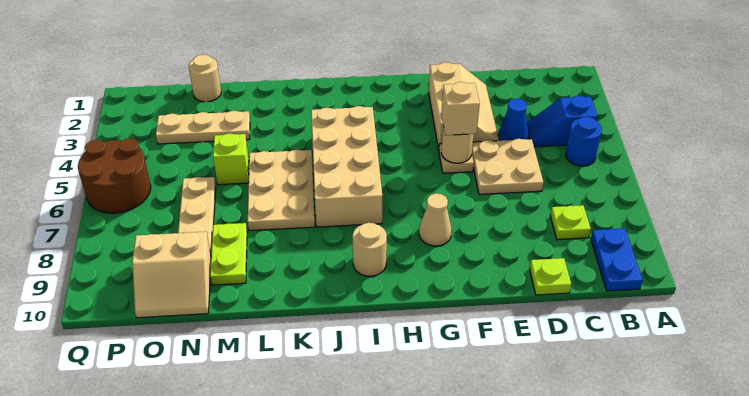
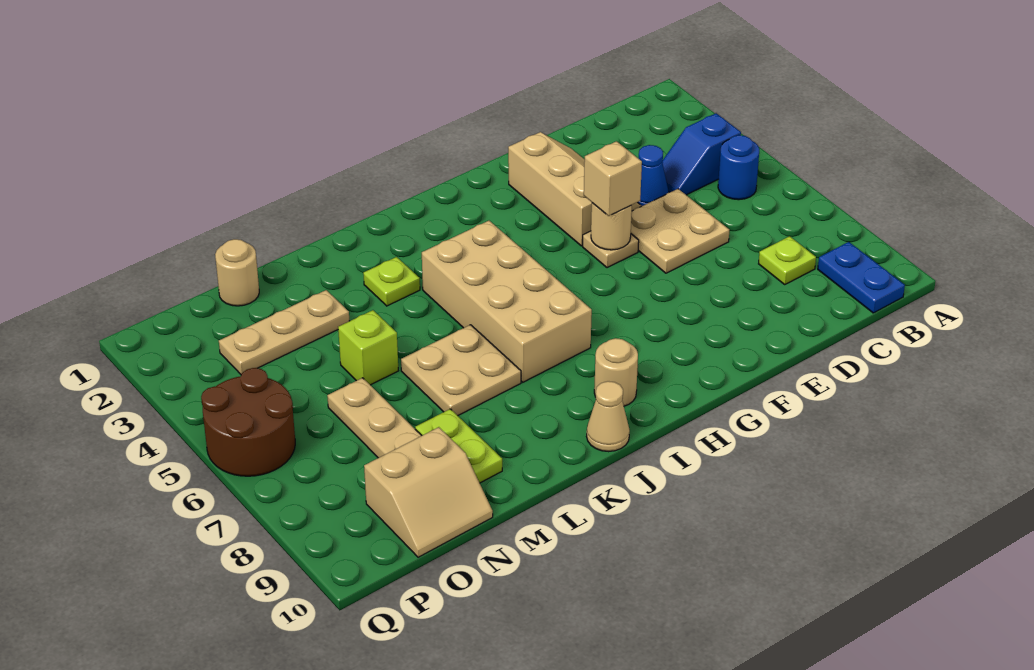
lime 1x1 plate [529,258,571,295] -> lime 1x1 plate moved to [363,257,420,306]
tan 1x1 cone [419,193,452,246] -> tan 1x1 cone moved to [587,381,630,452]
tan 2x3 plate [248,149,315,231] -> tan 2x2 plate [401,325,521,416]

